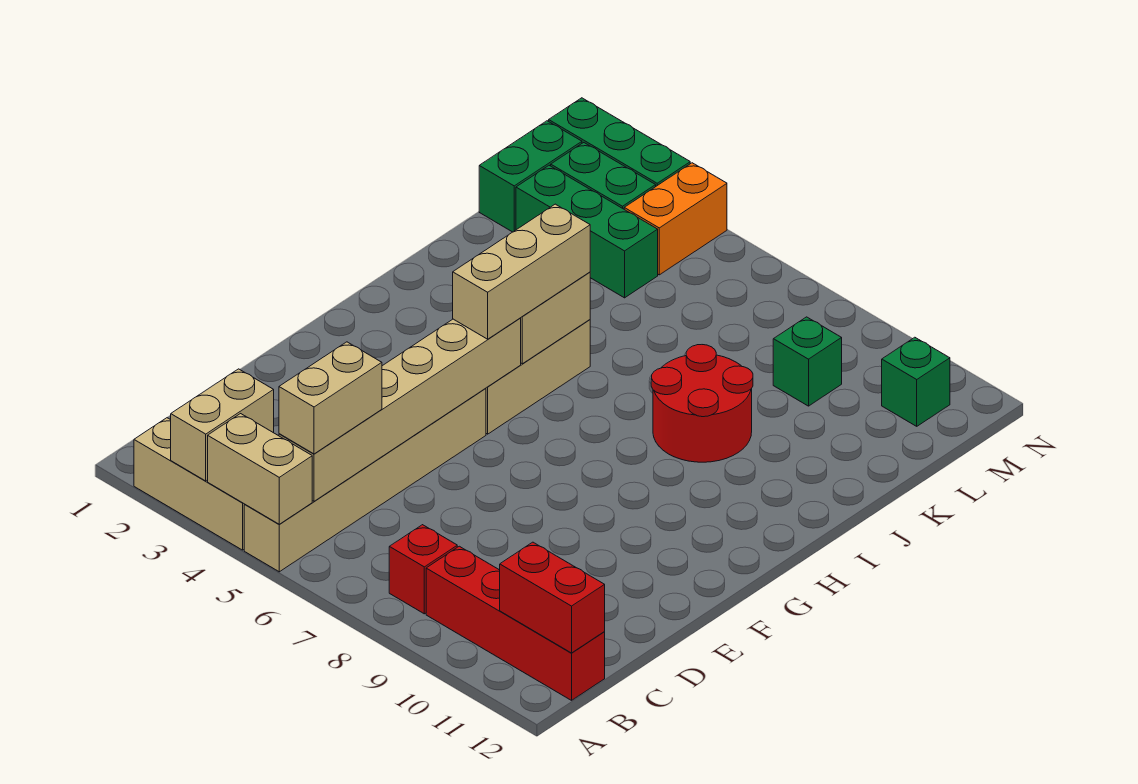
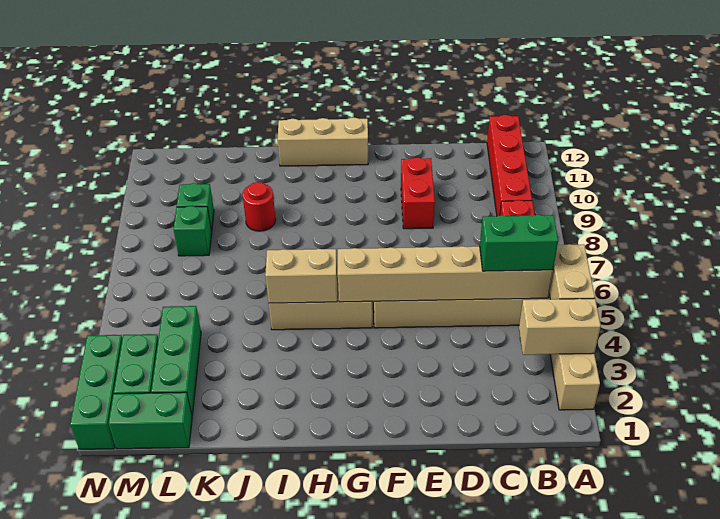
tan 1x2 brick [279,342,382,454] -> green 1x2 brick [480,215,558,271]
red 1x2 brick [500,542,605,653] -> red 1x2 brick moved to [401,158,435,229]
tan 1x3 brick [453,204,590,339] -> tan 1x3 brick moved to [278,118,368,166]
red 2x2 round brick [651,345,753,462] -> red 1x1 round brick [242,182,276,231]
orange 1x2 brick [624,163,727,275] -> none
green 1x1 brick [882,337,950,426] -> green 1x1 brick moved to [174,206,212,256]

